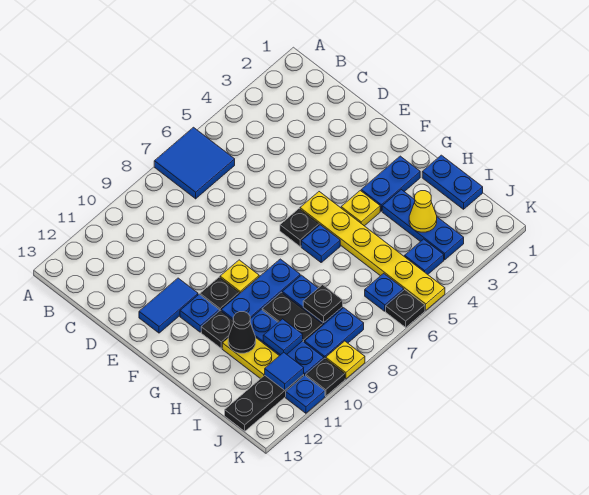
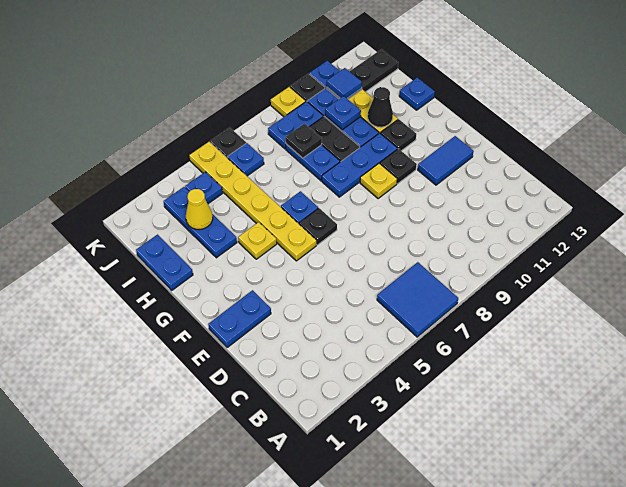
blue 1x1 plate [180,294,219,332] -> blue 1x1 plate moved to [399,78,435,110]
blue 1x2 plate [361,156,420,211] -> blue 1x2 plate moved to [208,290,271,347]

